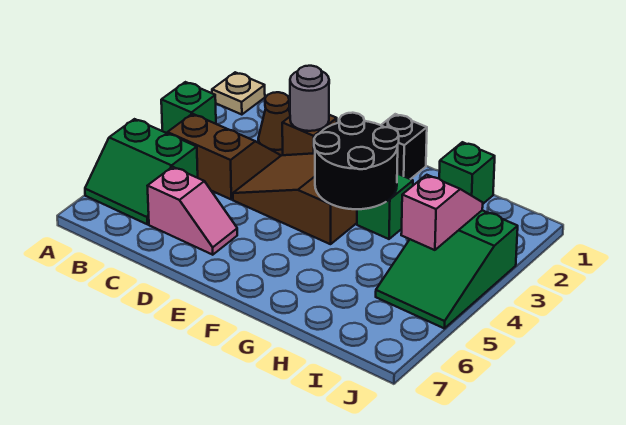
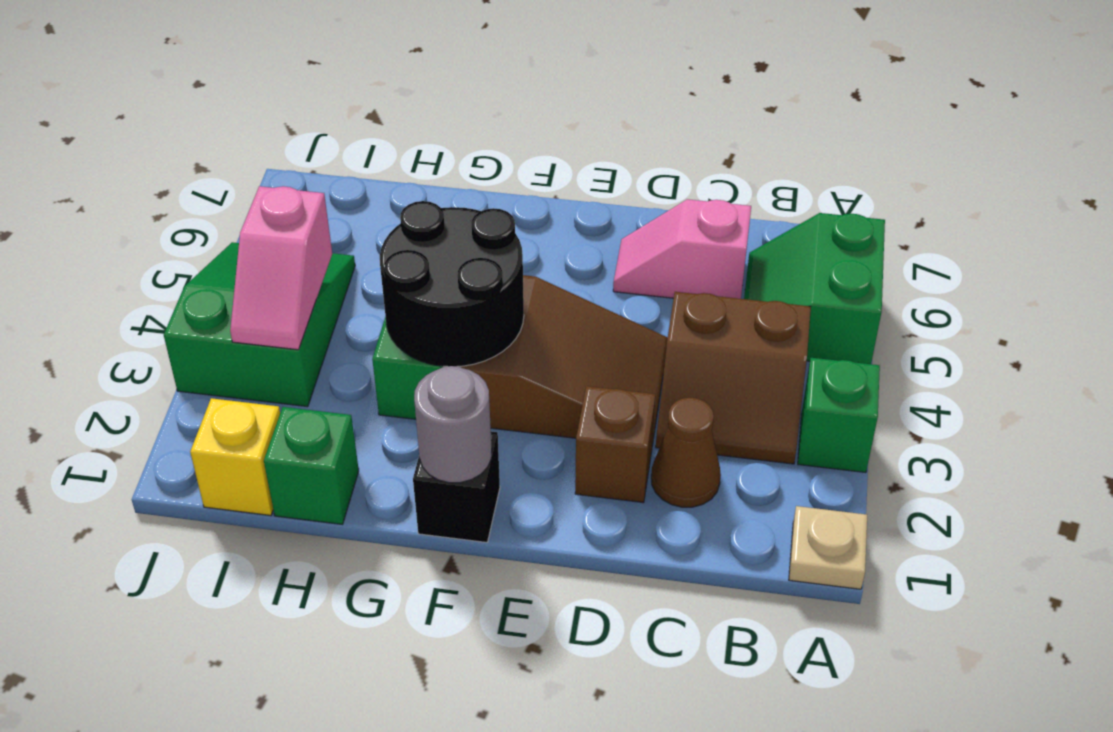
green 2x2 slope [85,119,198,224] -> green 2x2 slope turned to [744,213,885,364]
grey 1x1 round brick [290,66,329,131] -> grey 1x1 round brick moved to [414,366,492,483]
none -> yellow 1x1 brick [190,398,280,515]

